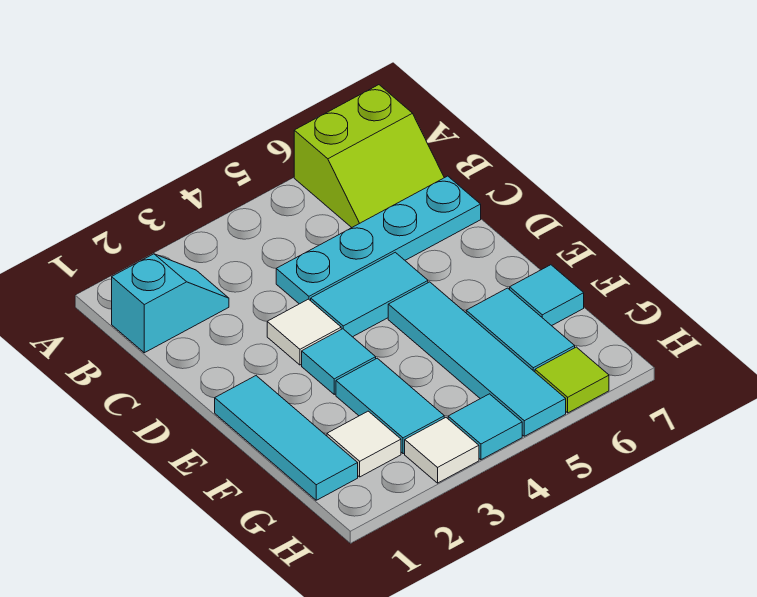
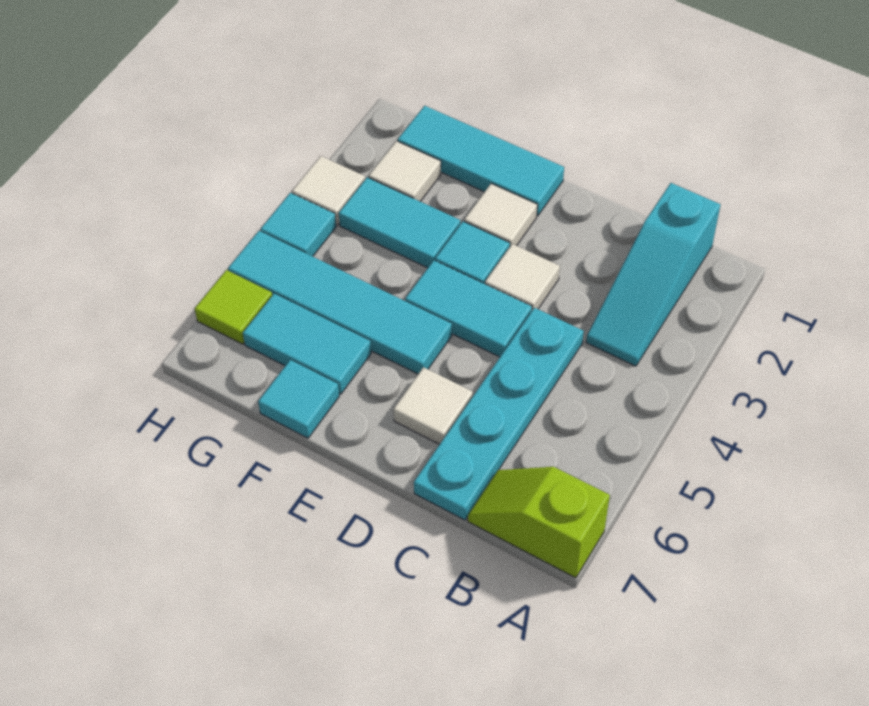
lime 2x2 slope [294,85,444,227] -> lime 1x2 slope [468,467,610,578]
cyan 1x2 slope [112,254,229,353] -> cyan 1x3 slope [586,183,721,366]
cyan 1x2 tile [311,252,428,337] -> cyan 1x2 tile turned to [405,260,532,357]
none -> white 1x1 tile [393,367,473,444]
none -> white 1x1 tile [464,184,537,246]

